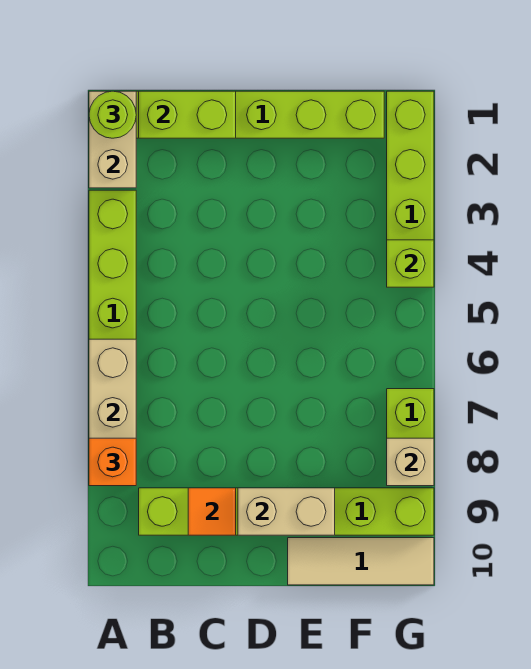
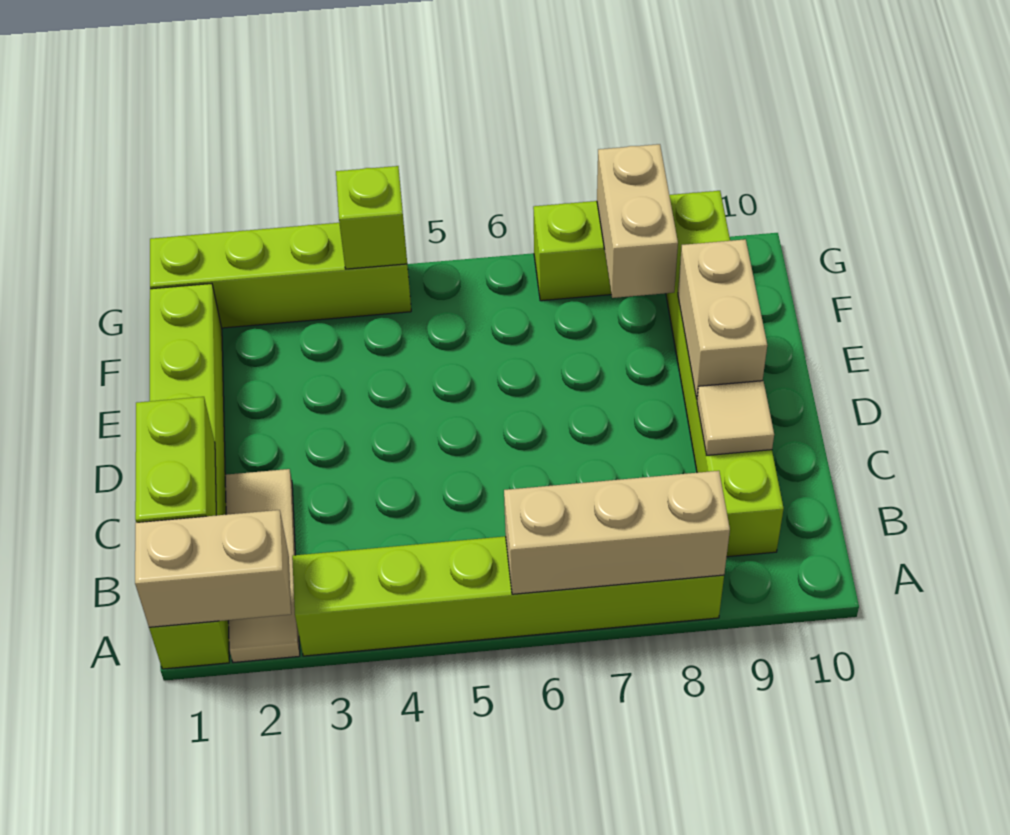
lime 1x1 round brick [89,91,136,138] -> none
orange 1x1 brick [89,438,136,486] -> none
orange 1x1 tile [188,488,236,535] -> tan 1x1 tile [697,381,774,455]
tan 1x3 tile [288,538,434,585] -> tan 1x3 tile moved to [225,469,300,663]
tan 1x1 brick [387,438,434,486] -> tan 1x2 brick [597,144,678,298]

